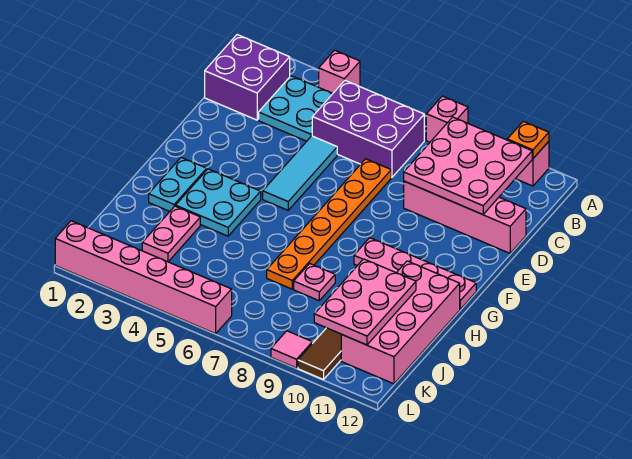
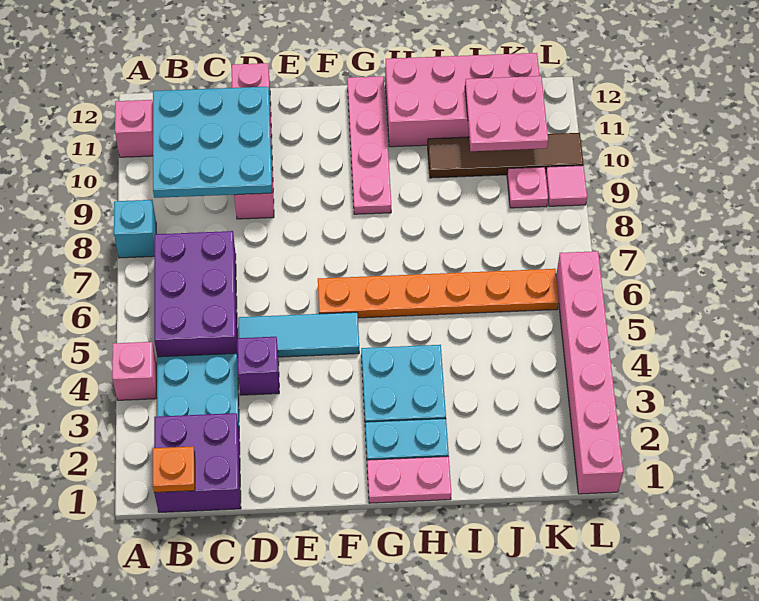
pink 1x1 brick [426,96,468,142] -> cyan 1x1 brick [114,200,156,258]
orange 1x1 plate [507,121,549,159] -> orange 1x1 plate moved to [153,446,195,493]
pink 3x3 plate [404,117,532,214] -> cyan 3x3 plate [153,87,272,198]
none -> purple 1x1 brick [237,337,279,395]
orange 1x6 plate [267,159,391,289] -> orange 1x6 plate moved to [318,269,559,318]
pink 1x2 plate [142,206,200,262] -> pink 1x2 plate moved to [367,456,451,503]
pink 1x1 plate [294,263,335,300] -> pink 1x1 plate moved to [507,167,548,208]
pink 2x3 plate [314,259,416,345] -> pink 2x2 plate [465,76,548,151]

